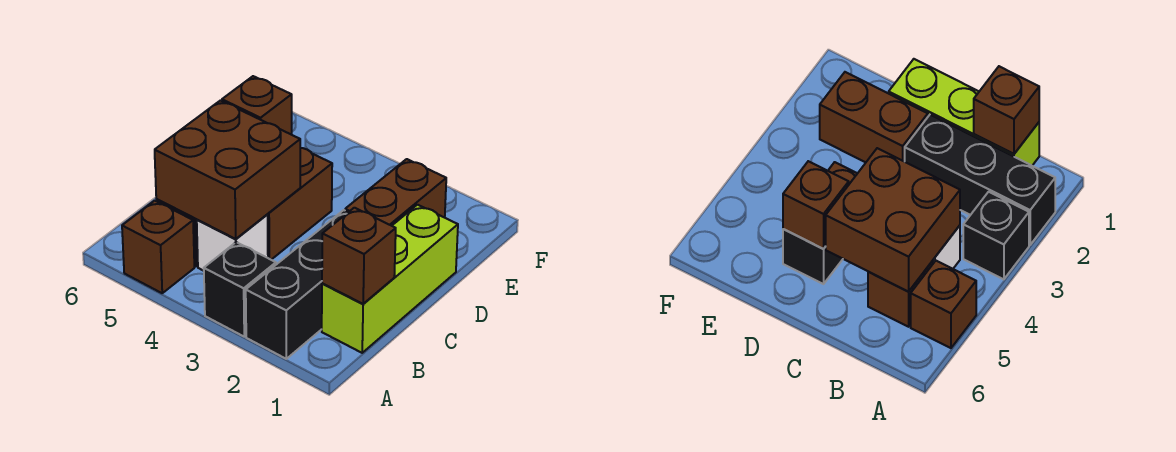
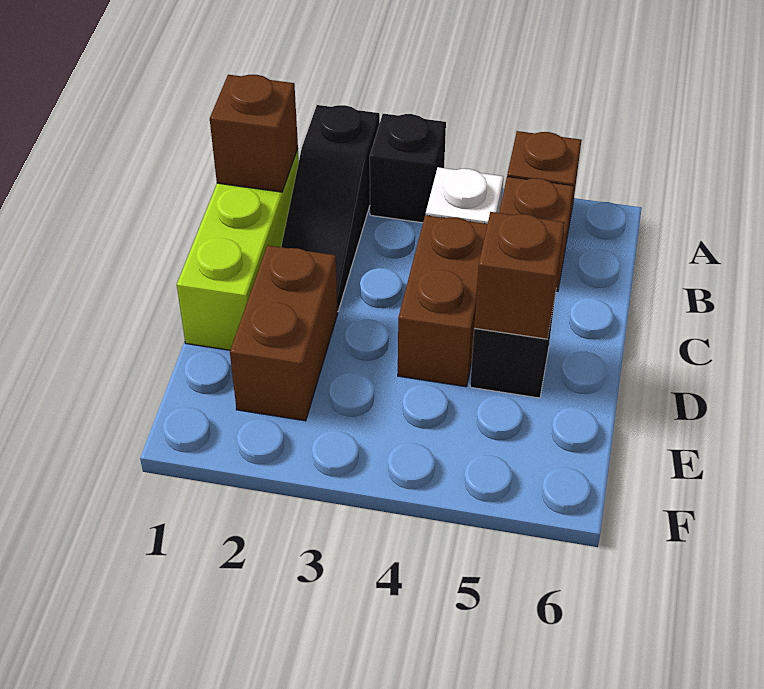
black 1x3 brick [246,210,348,359] -> black 1x3 slope [281,105,380,312]
brown 2x2 brick [155,101,300,239] -> none

